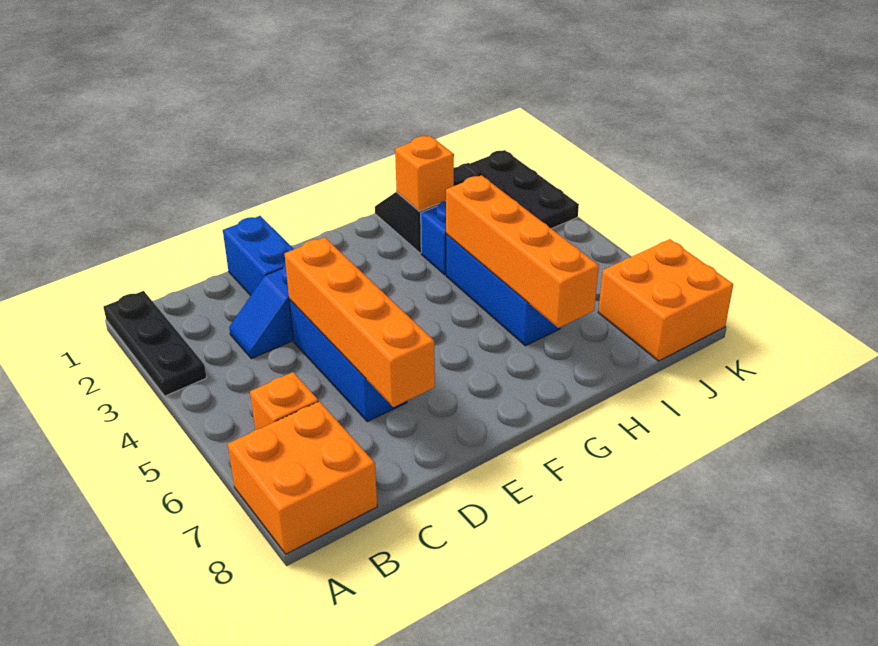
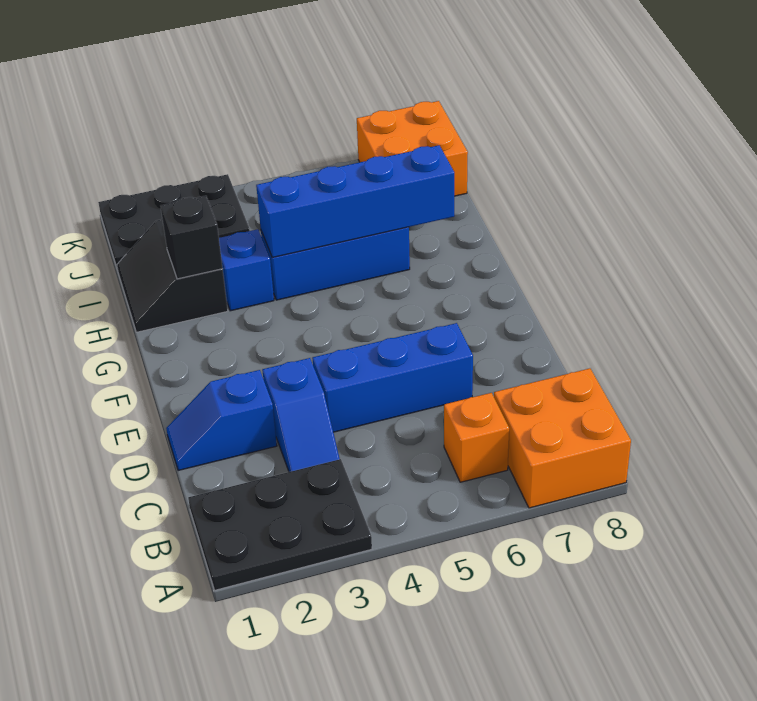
black 1x3 plate [103,291,207,396] -> black 2x3 plate [188,459,372,590]
blue 1x2 brick [223,216,294,296] -> blue 1x2 slope [166,370,277,471]
orange 1x4 brick [285,237,435,407] -> none
orange 1x1 brick [395,136,454,211] -> black 1x1 brick [161,196,223,279]
orange 1x4 brick [446,175,599,328] -> blue 1x4 brick [256,145,454,257]

